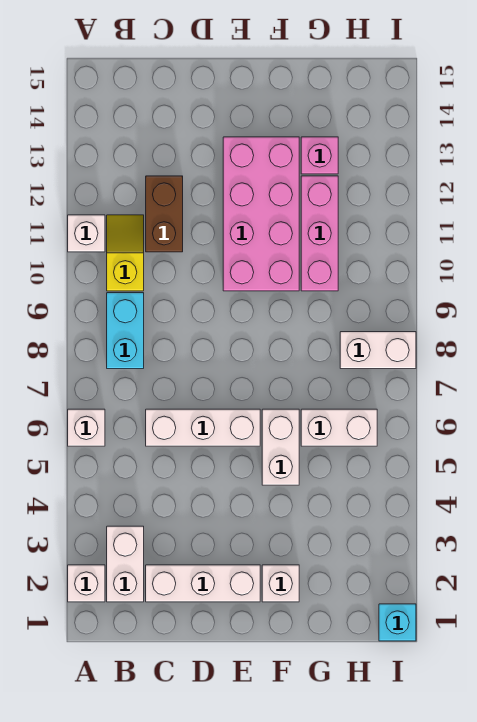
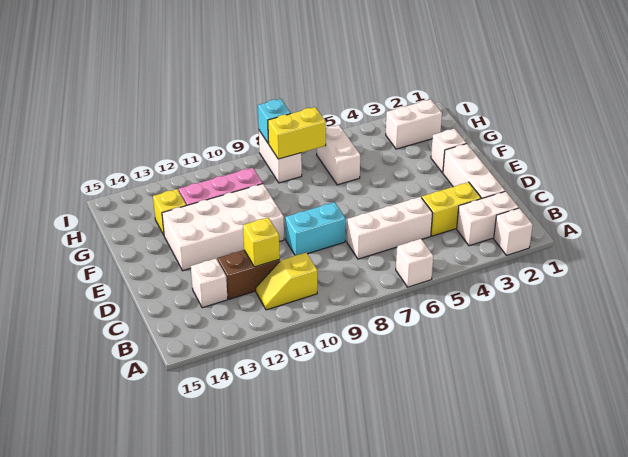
white 1x1 brick [68,215,105,252] -> white 1x1 brick moved to [191,259,228,308]
cyan 1x2 brick [107,293,144,369] -> cyan 1x2 brick moved to [285,202,346,255]
none -> yellow 1x2 brick [422,182,481,236]
white 1x3 brick [146,409,260,446] -> white 1x3 brick turned to [347,197,433,259]
none -> yellow 1x1 brick [243,218,280,267]
pink 2x4 brick [223,137,299,291] -> white 2x4 brick [162,184,284,271]
white 1x2 brick [262,409,299,485] -> white 1x2 brick moved to [386,99,442,149]
pink 1x1 brick [301,137,338,174] -> yellow 1x1 brick [153,189,186,235]
none -> yellow 1x2 brick [268,107,326,159]
cyan 1x1 brick [379,604,416,641] -> cyan 1x1 brick moved to [258,99,291,144]

